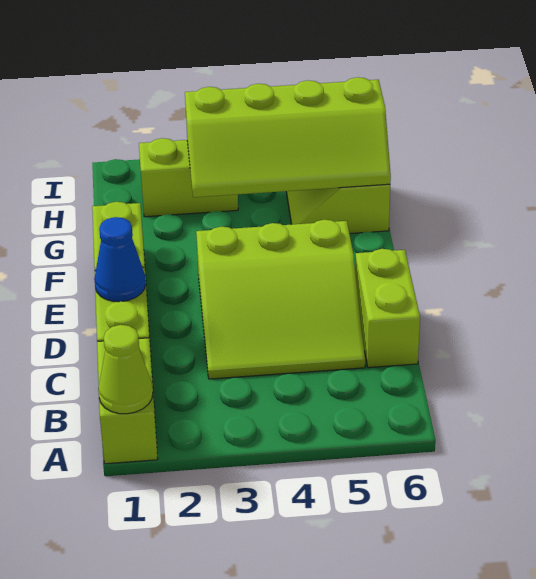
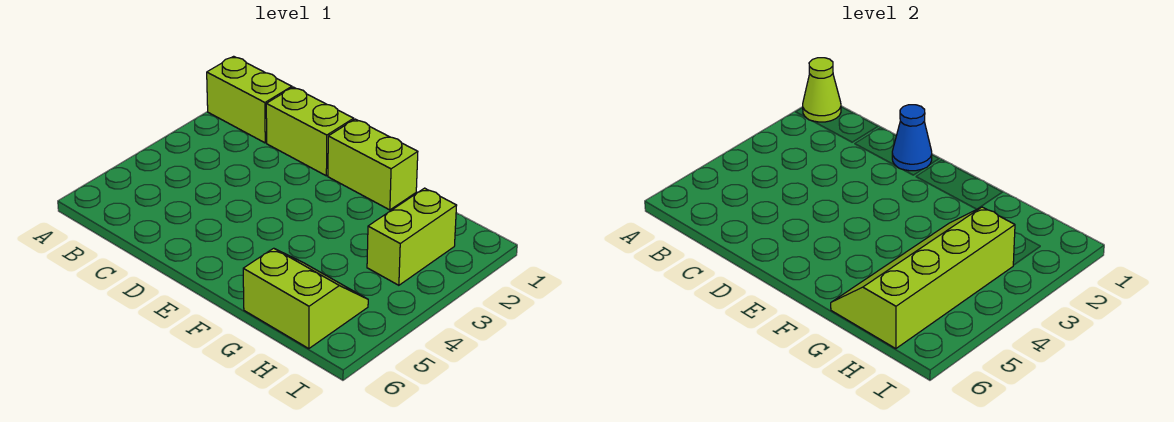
lime 3x3 slope [196,220,365,379] -> none
lime 1x2 brick [355,249,420,368] -> none

